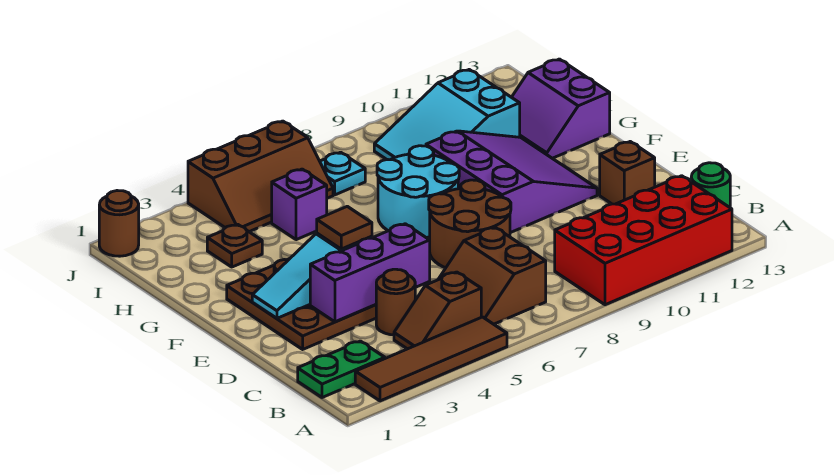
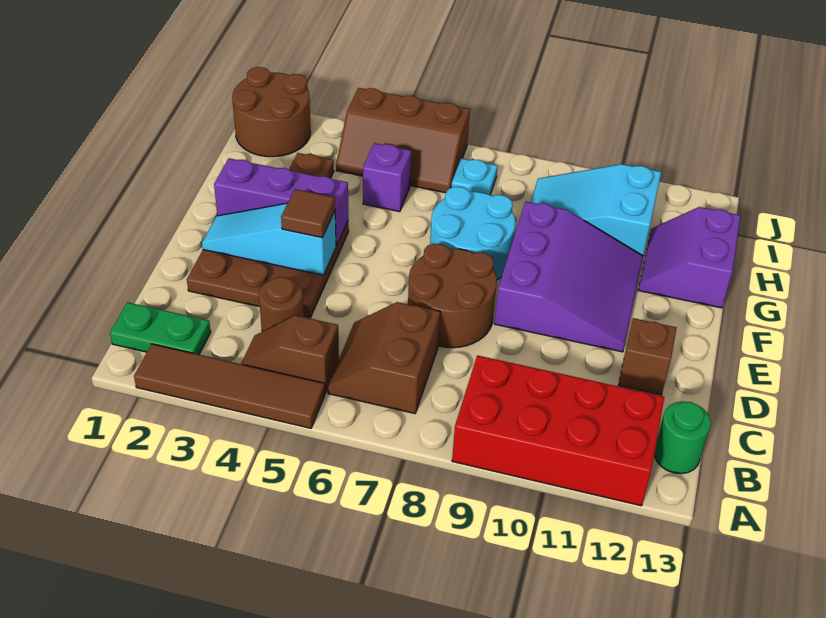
purple 1x3 brick [310,224,430,322] -> purple 1x3 brick moved to [214,158,348,246]
brown 1x1 round brick [99,191,139,256] -> brown 2x2 round brick [232,67,311,157]

